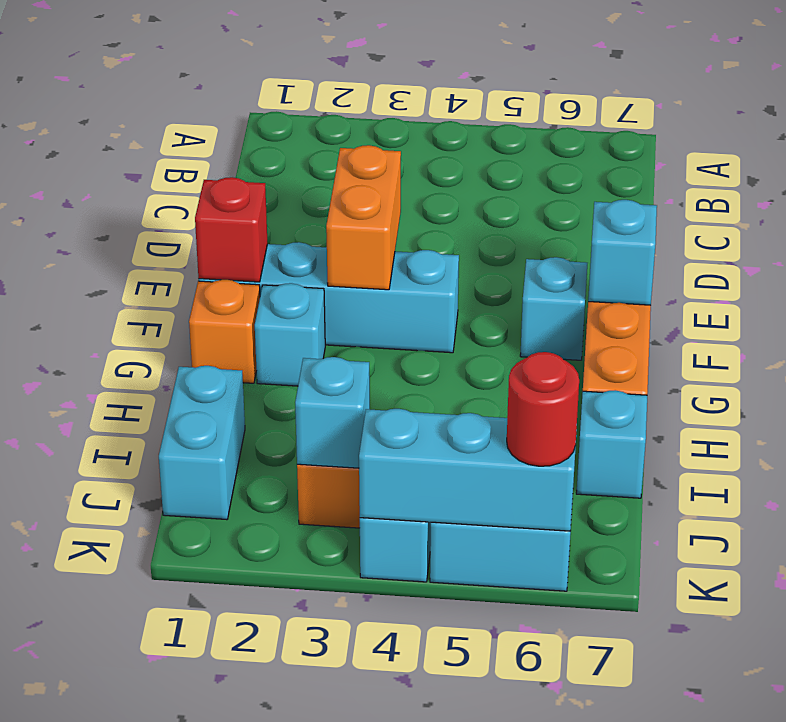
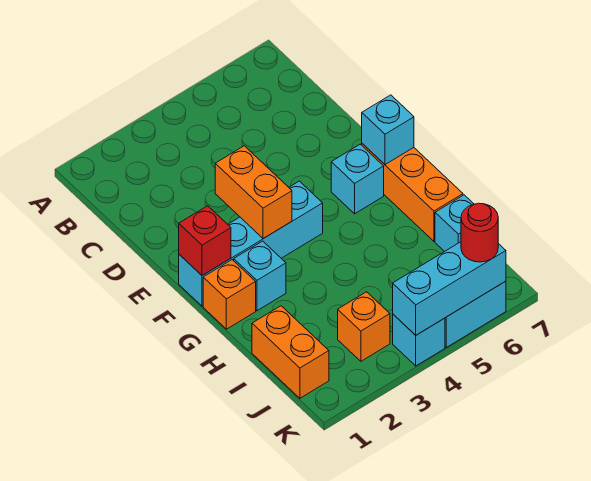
cyan 1x2 brick [159,366,245,520] -> orange 1x2 brick [252,306,329,398]
cyan 1x1 brick [295,357,370,468] -> none

